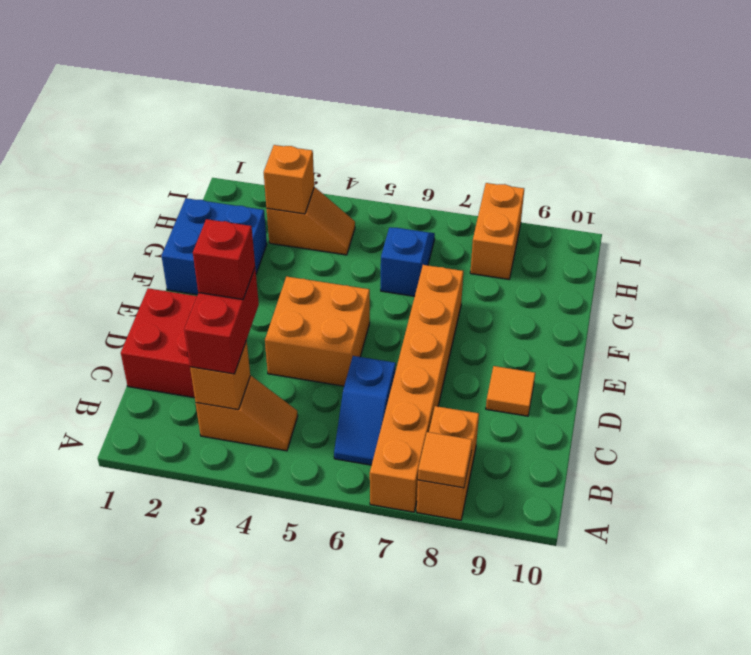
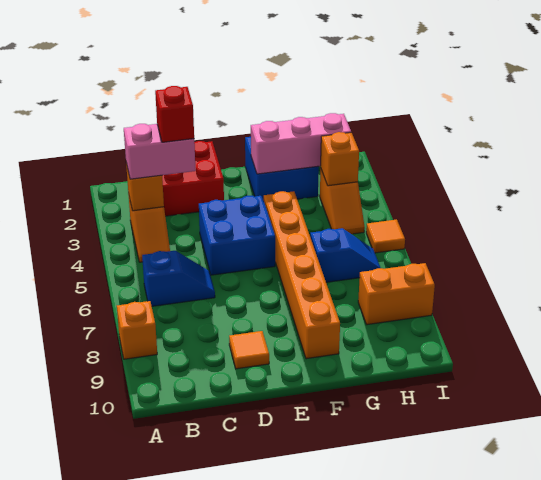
orange 1x6 brick [370,265,463,512] -> orange 1x6 brick turned to [264,191,340,359]
orange 1x2 brick [417,406,479,520] -> orange 1x1 brick [117,301,157,359]
orange 1x1 tile [418,432,472,488] -> orange 1x1 tile moved to [366,219,405,253]
red 1x2 brick [184,268,259,374] -> pink 1x2 brick [124,124,196,179]
blue 1x2 slope [334,356,396,465] -> blue 1x2 slope turned to [142,251,215,306]
orange 2x2 brick [265,276,370,386] -> blue 2x2 brick [199,196,275,275]
none -> pink 1x3 brick [251,113,351,174]

